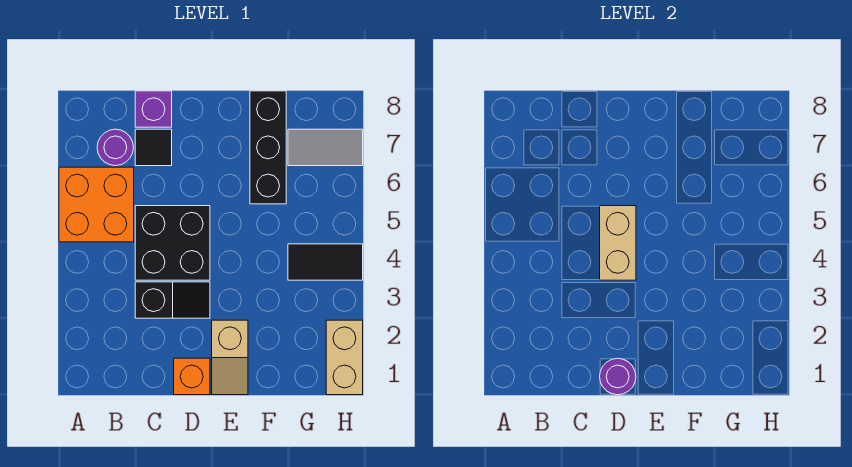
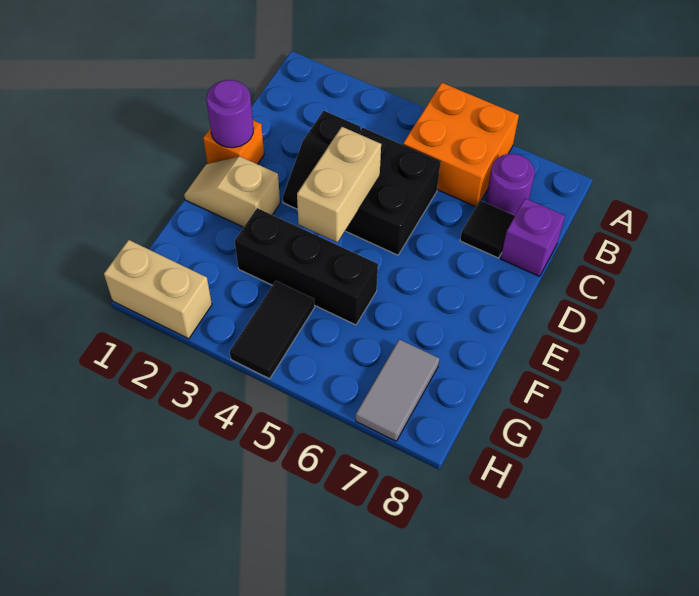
tan 1x2 brick [600,206,636,280] -> tan 1x2 brick turned to [297,127,381,242]
black 1x3 brick [250,91,286,204] -> black 1x3 brick moved to [235,208,378,325]

